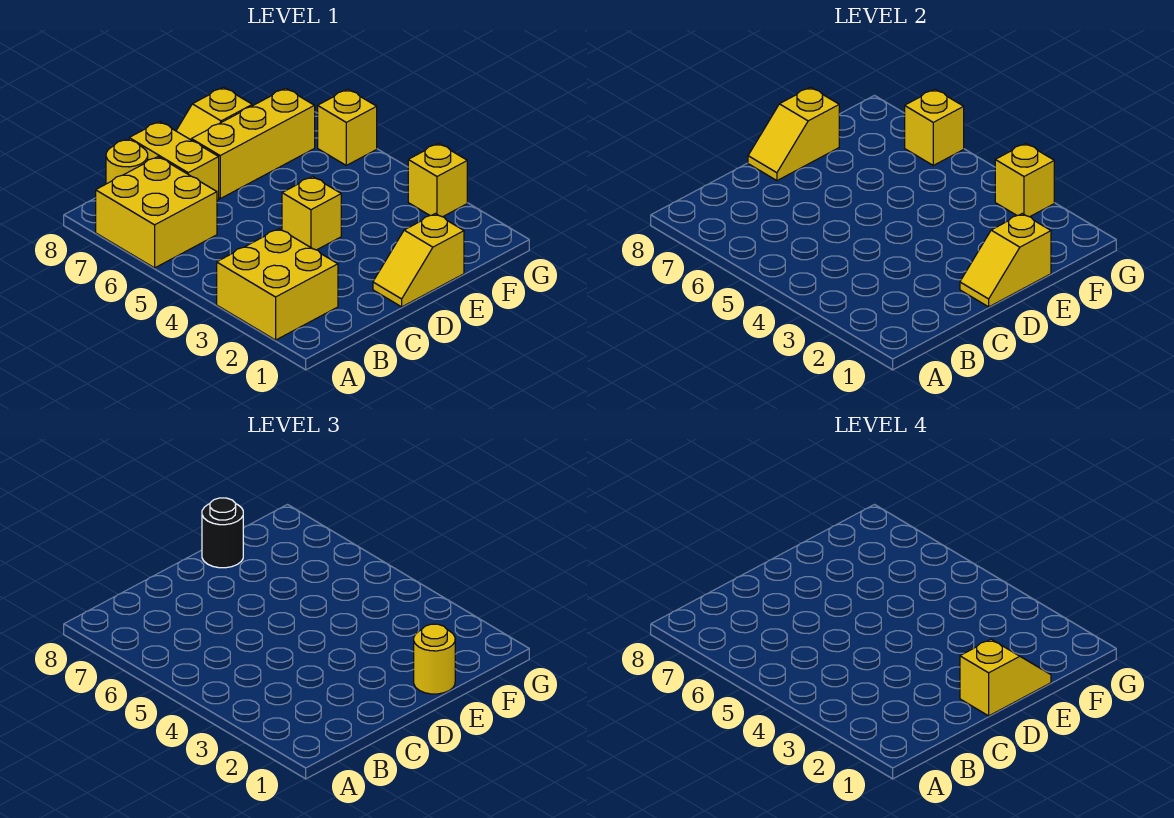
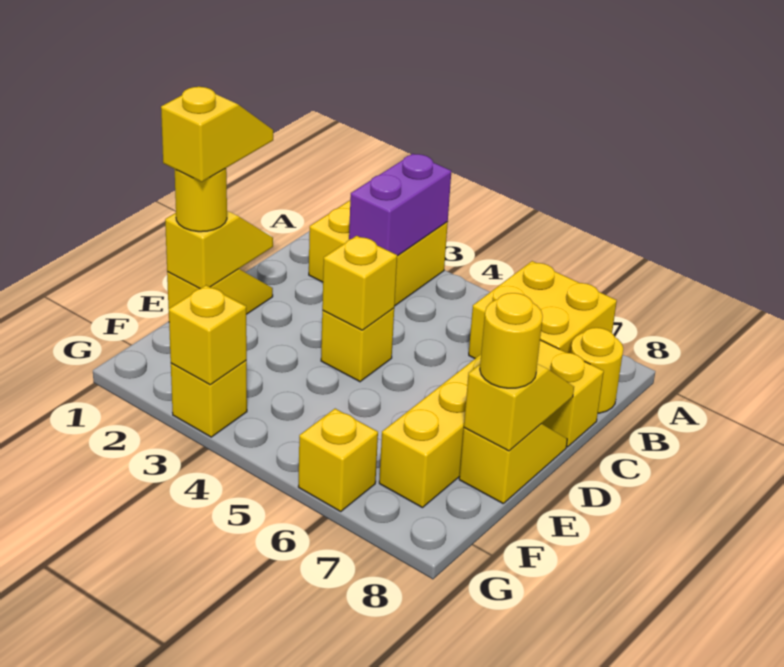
none -> purple 1x2 brick [349,154,451,256]
yellow 1x2 slope [960,639,1051,716] -> yellow 1x2 slope turned to [161,87,273,182]
black 1x1 round brick [202,498,243,568] -> yellow 1x1 round brick [480,293,543,388]
yellow 1x1 brick [905,89,964,165] -> yellow 1x1 brick moved to [322,236,397,330]

